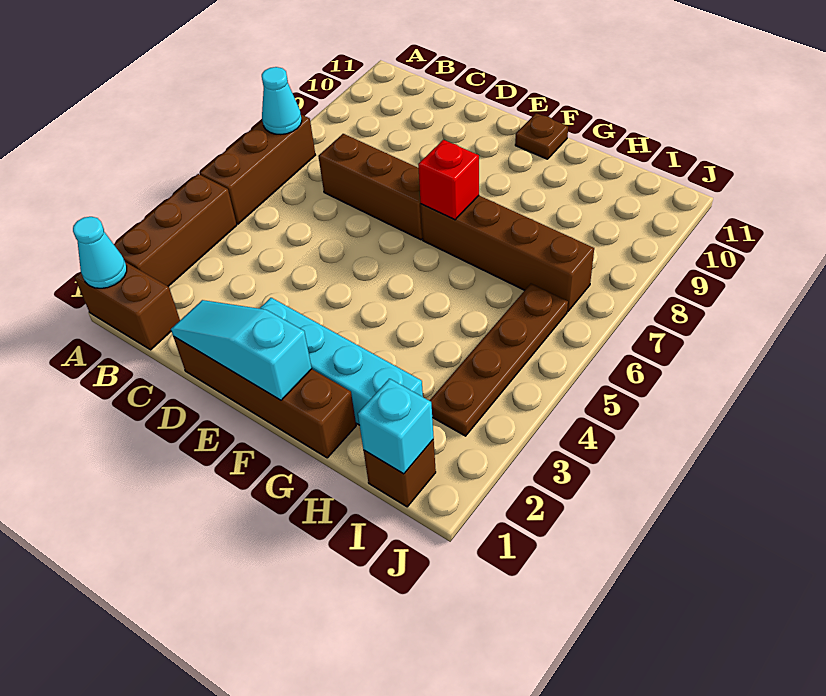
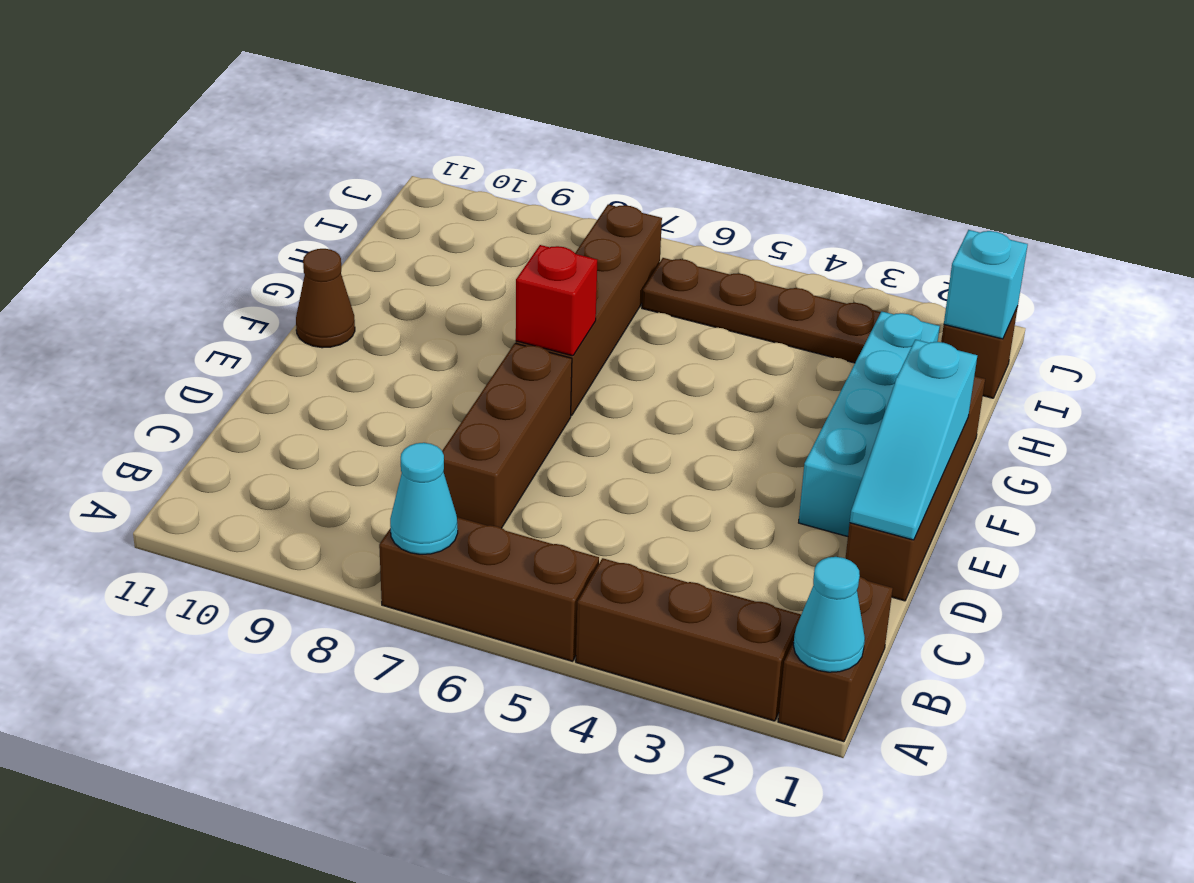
brown 1x1 plate [515,113,568,159] -> brown 1x1 cone [296,249,355,348]

